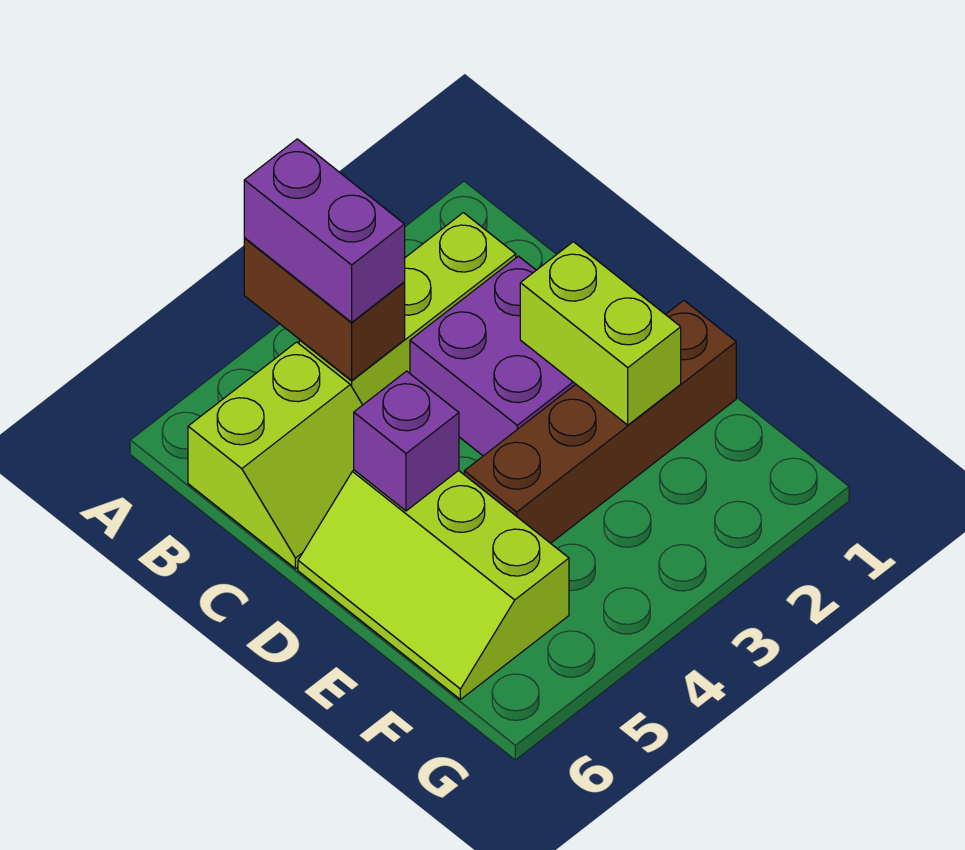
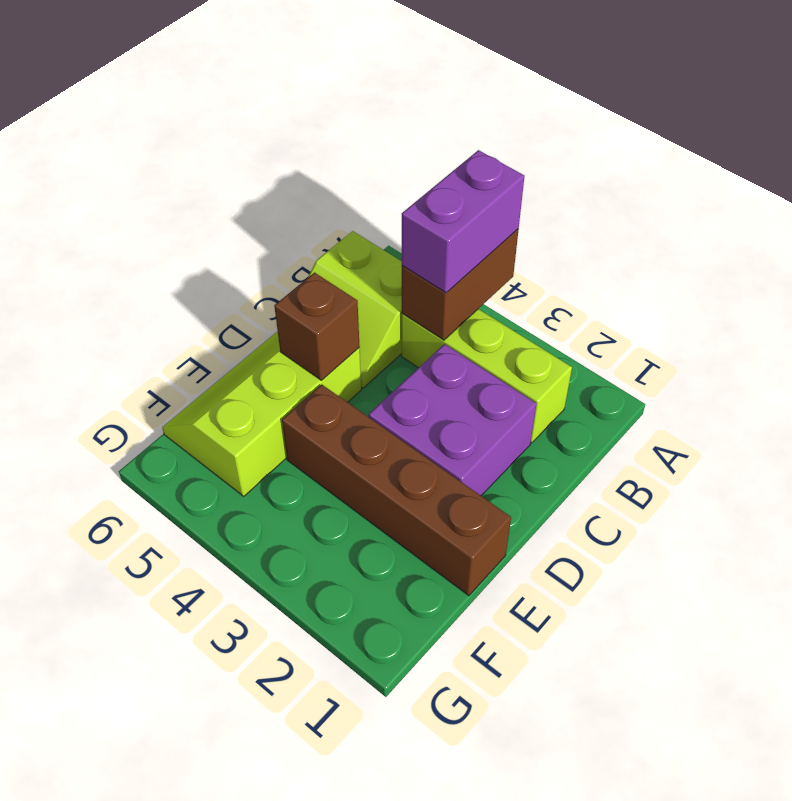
lime 1x2 brick [520,242,681,425] -> none
purple 1x1 brick [354,371,459,511] -> brown 1x1 brick [274,273,360,380]

